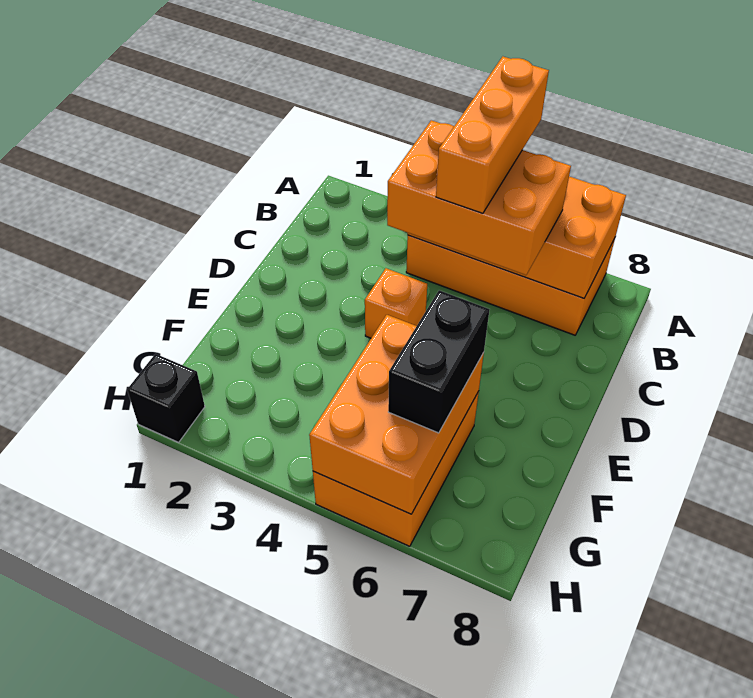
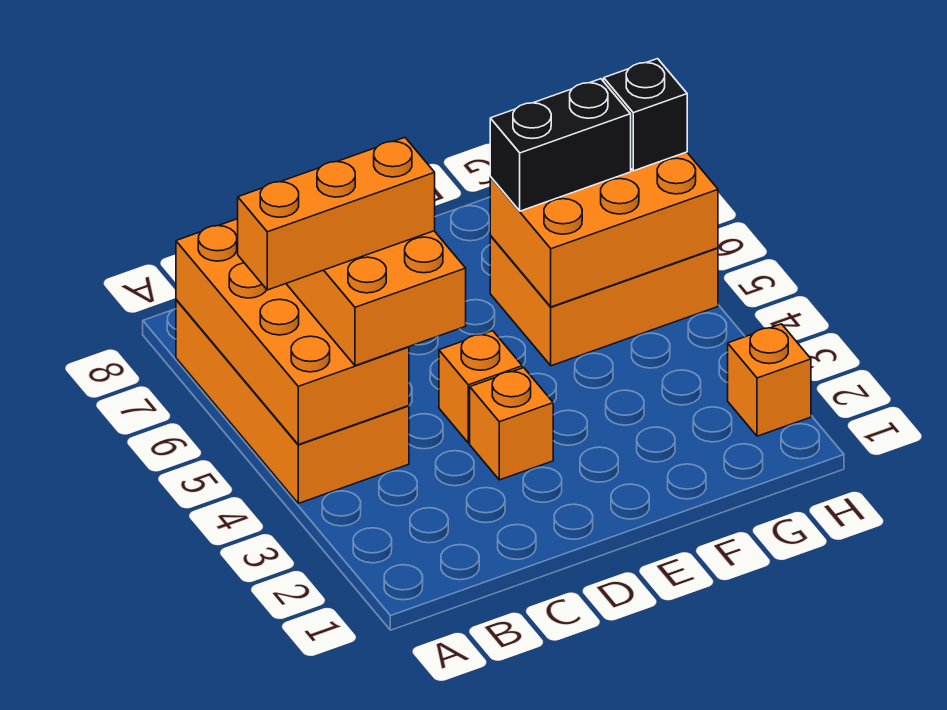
none -> orange 1x1 brick [470,368,553,480]
black 1x1 brick [127,354,205,442] -> black 1x1 brick moved to [604,59,687,171]
none -> orange 1x1 brick [728,324,811,436]

